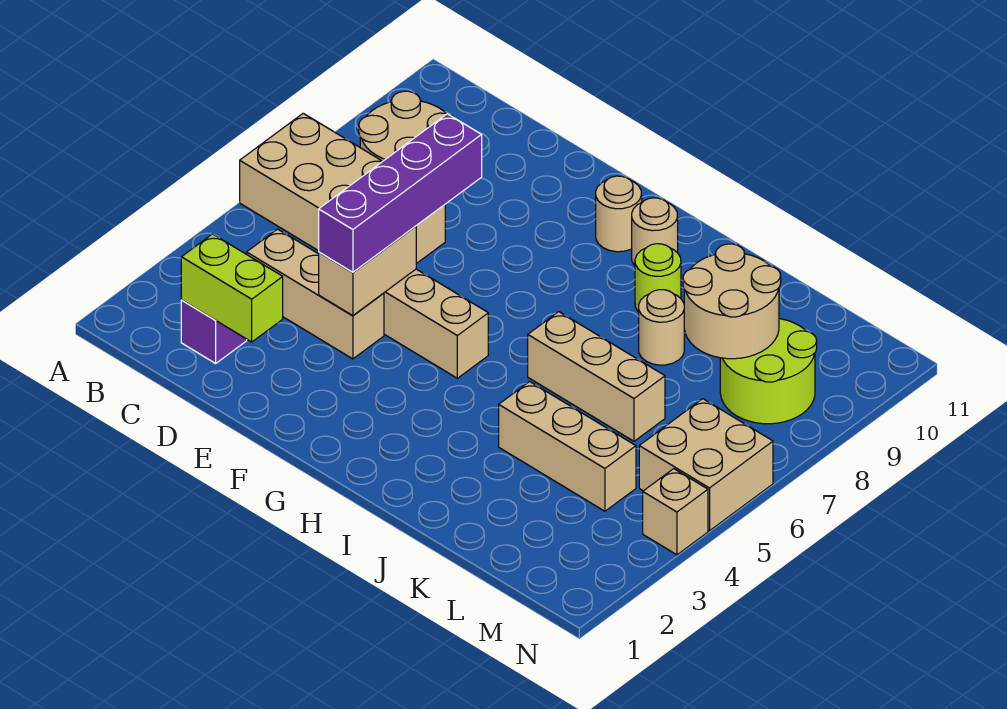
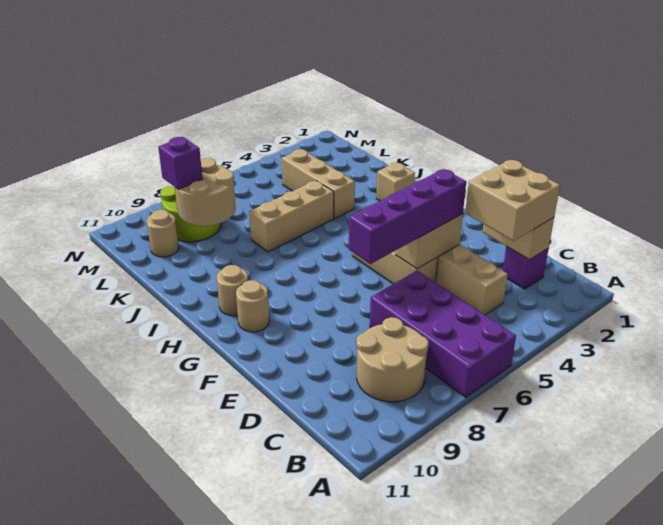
tan 2x4 brick [240,113,445,264] -> purple 2x4 brick [370,271,516,397]
lime 1x2 brick [181,234,283,342] -> tan 1x2 brick [483,218,554,260]
tan 1x3 brick [528,312,665,441] -> tan 1x3 brick turned to [249,180,334,252]
lime 1x1 round brick [635,244,681,312] -> none
tan 1x1 round brick [639,290,684,365] -> tan 1x1 round brick moved to [147,210,179,257]
none -> purple 1x1 brick [158,137,203,189]
tan 2x2 brick [639,399,773,531] -> tan 2x2 brick moved to [465,160,560,241]
tan 1x1 brick [643,469,708,555] -> tan 1x1 brick moved to [376,162,415,201]

